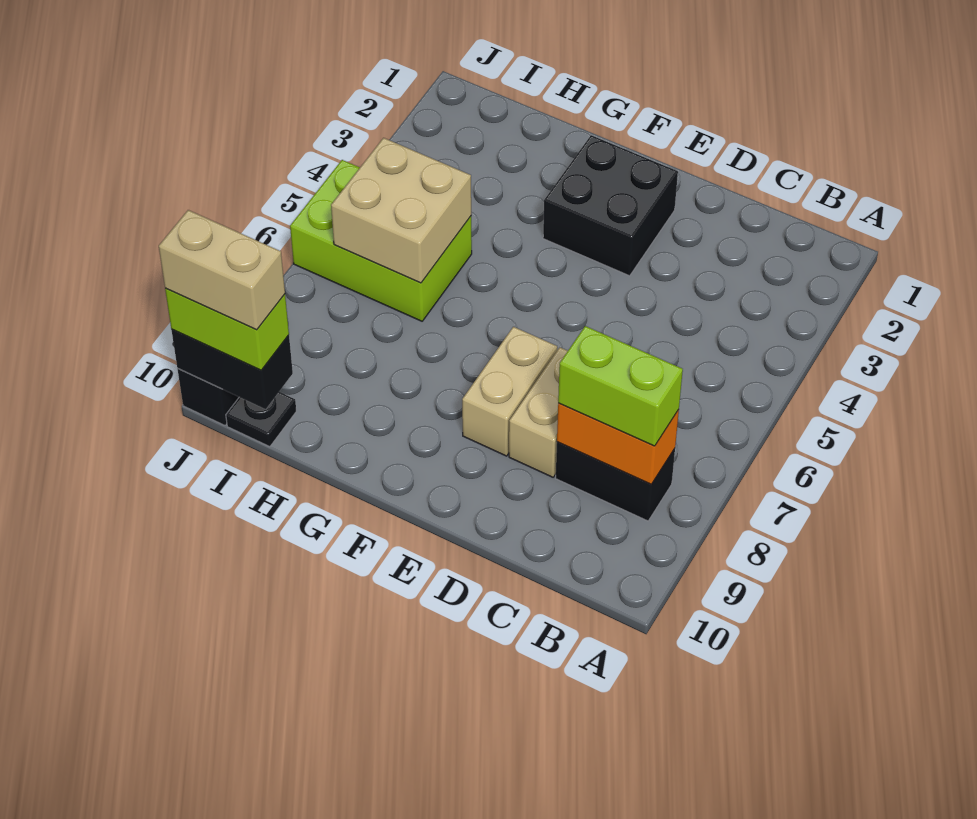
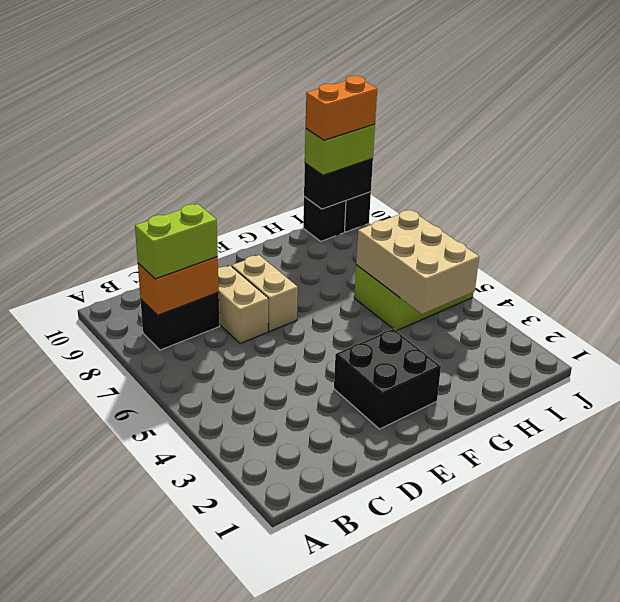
tan 2x2 brick [331,138,471,283] -> tan 2x3 brick [356,210,479,314]
black 1x1 plate [226,392,296,447] -> black 1x1 brick [303,197,346,241]
tan 1x2 brick [159,210,285,330] -> orange 1x2 brick [306,76,377,140]

